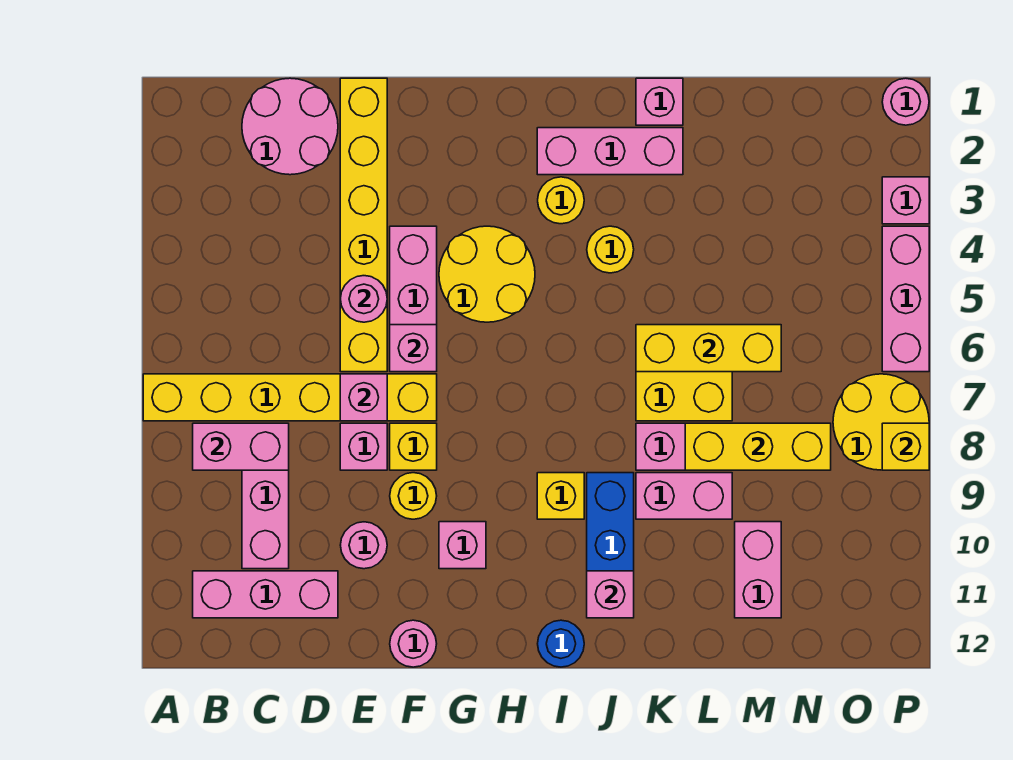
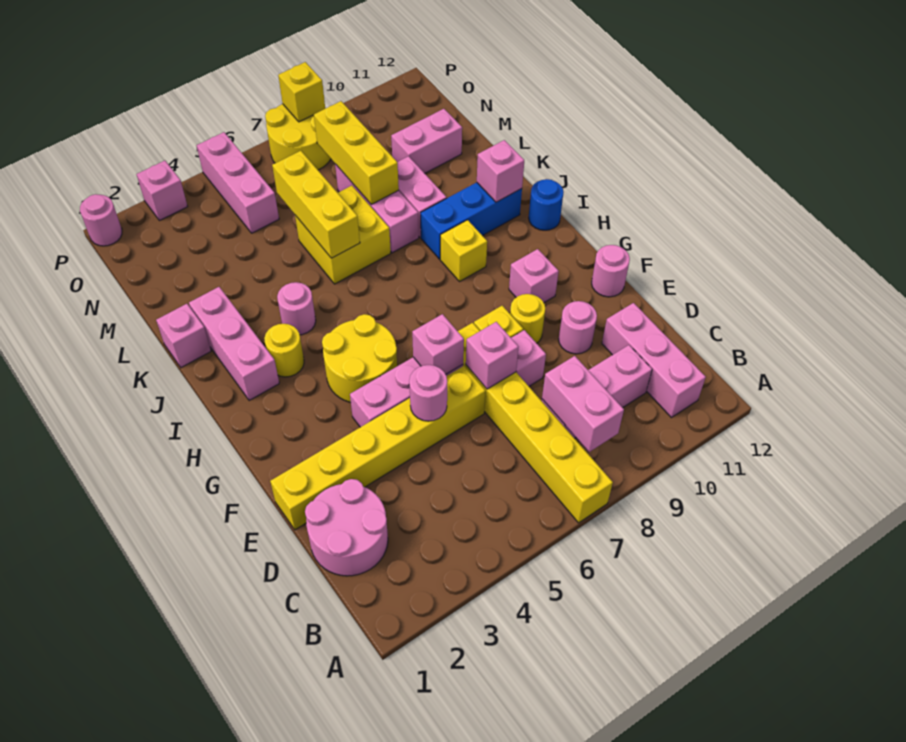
yellow 1x1 round brick [587,226,634,273] -> pink 1x1 round brick [277,282,316,335]
pink 1x3 brick [882,226,929,372] -> pink 1x3 brick turned to [197,132,279,233]

